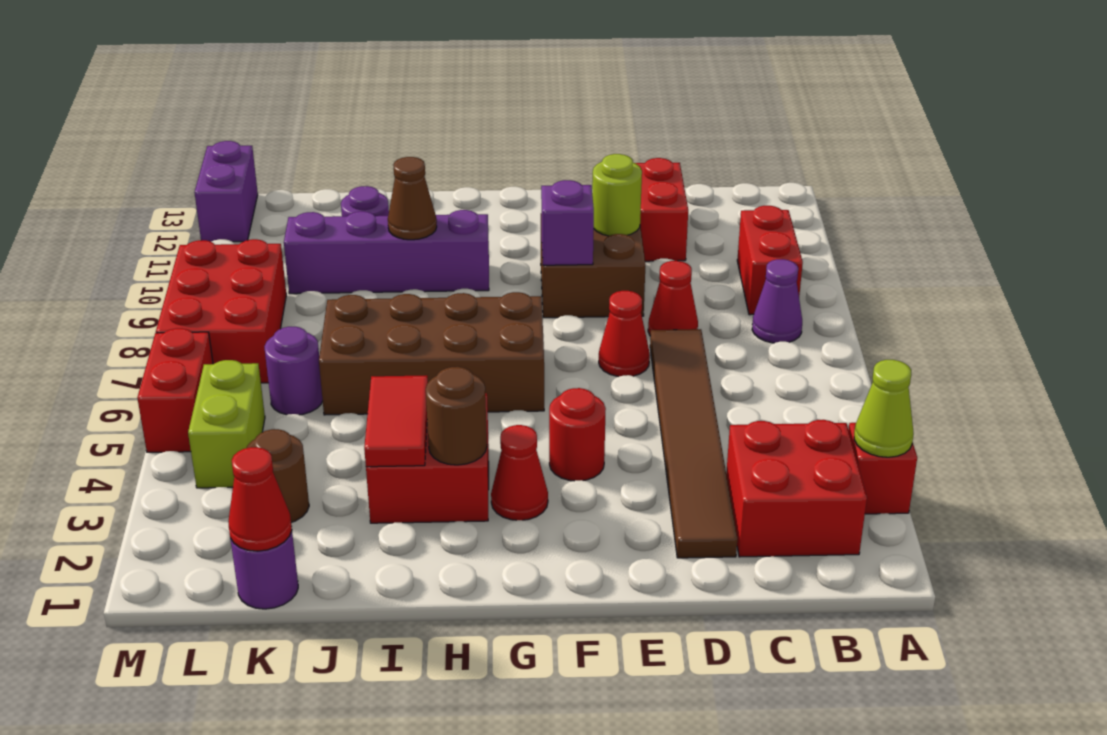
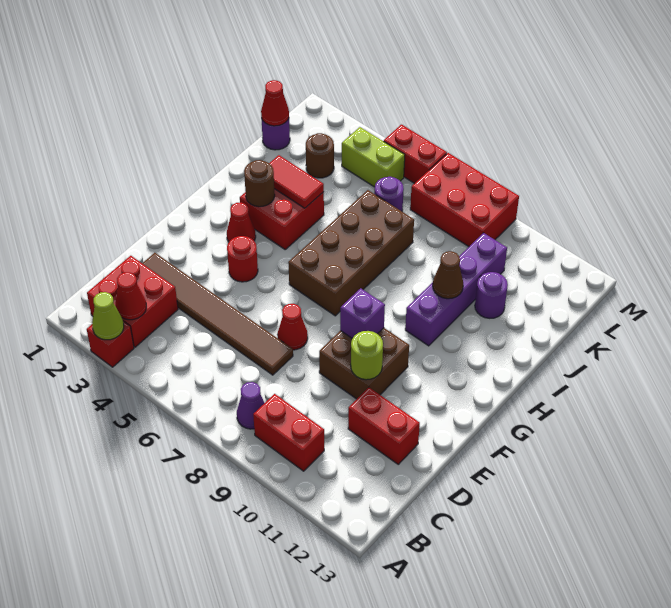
red 1x1 cone [648,261,698,336] -> red 1x1 cone moved to [115,272,146,320]
purple 1x2 brick [194,141,258,242] -> none

